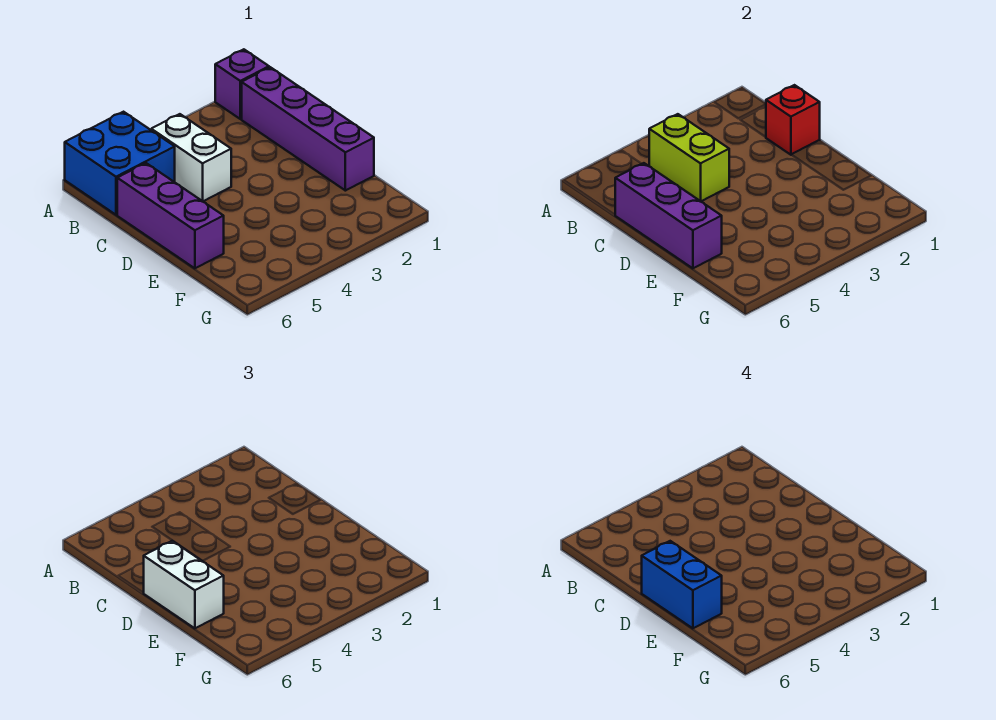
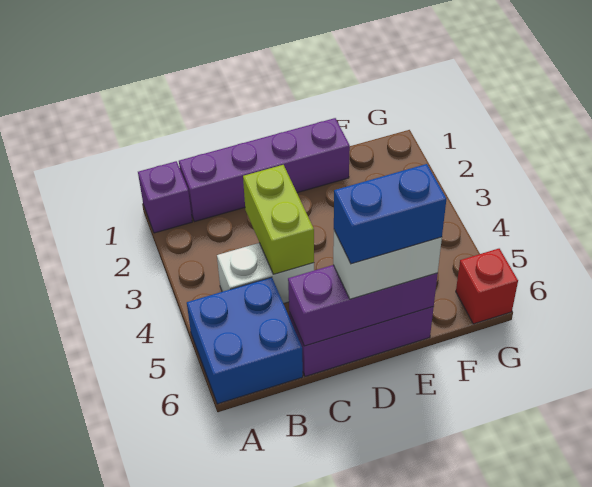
lime 1x2 brick [649,114,729,201] -> lime 1x2 brick turned to [243,165,314,274]
red 1x1 brick [766,85,820,155] -> red 1x1 brick moved to [456,249,518,324]

